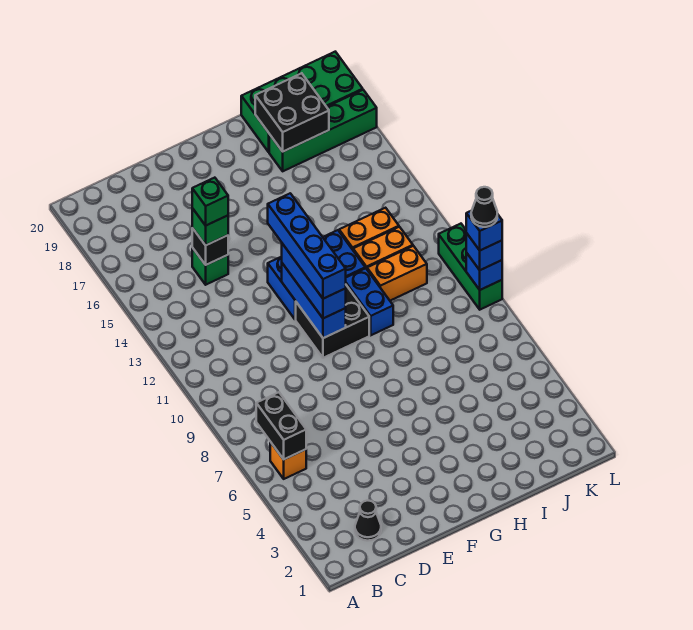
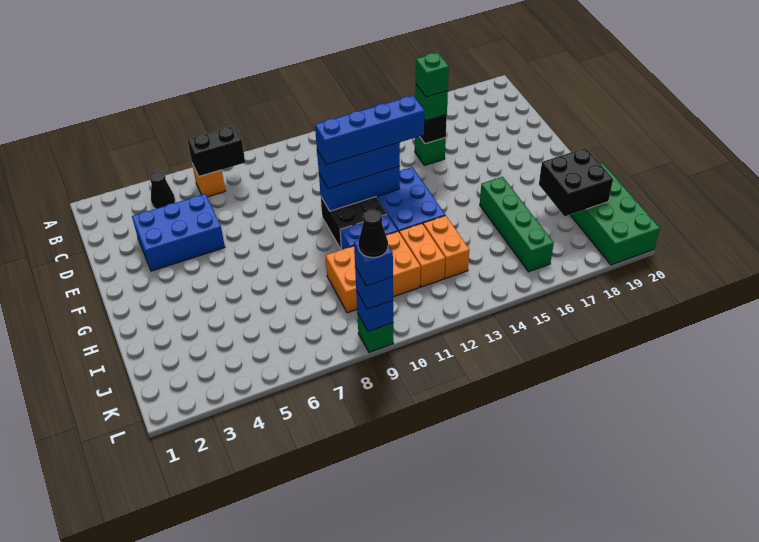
black 1x1 cone [355,501,381,541] -> black 1x1 cone moved to [150,171,175,209]
none -> blue 2x3 brick [132,194,225,271]
orange 1x2 brick [367,246,427,301] -> orange 2x3 brick [326,231,421,313]
green 1x4 brick [269,90,377,171] -> green 1x4 brick moved to [480,177,554,272]
green 1x3 brick [439,224,502,310] -> green 1x1 brick [357,313,393,353]

